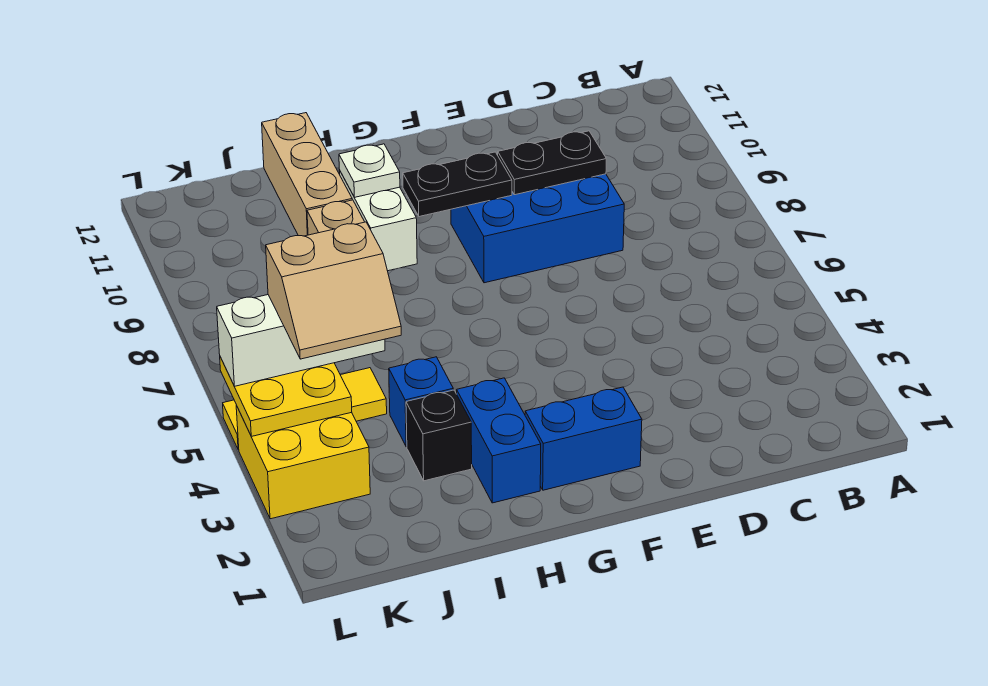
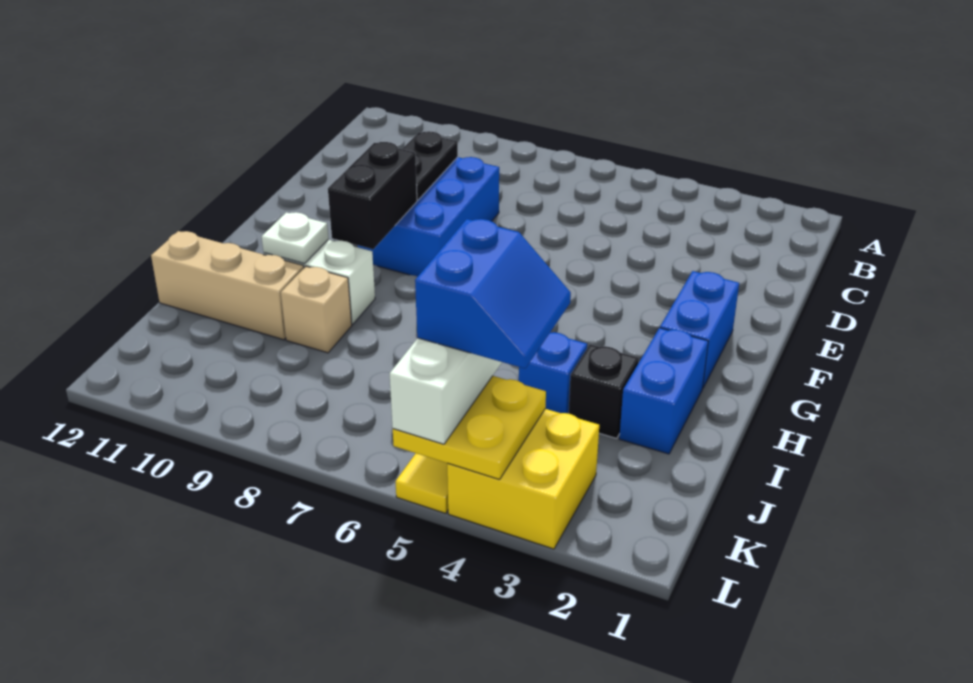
black 1x2 plate [403,152,512,217] -> black 1x2 brick [328,142,417,249]
blue 1x2 brick [457,378,541,503] -> blue 1x2 brick turned to [619,328,708,454]
tan 2x2 slope [266,222,401,359] -> blue 2x2 slope [415,219,571,368]

